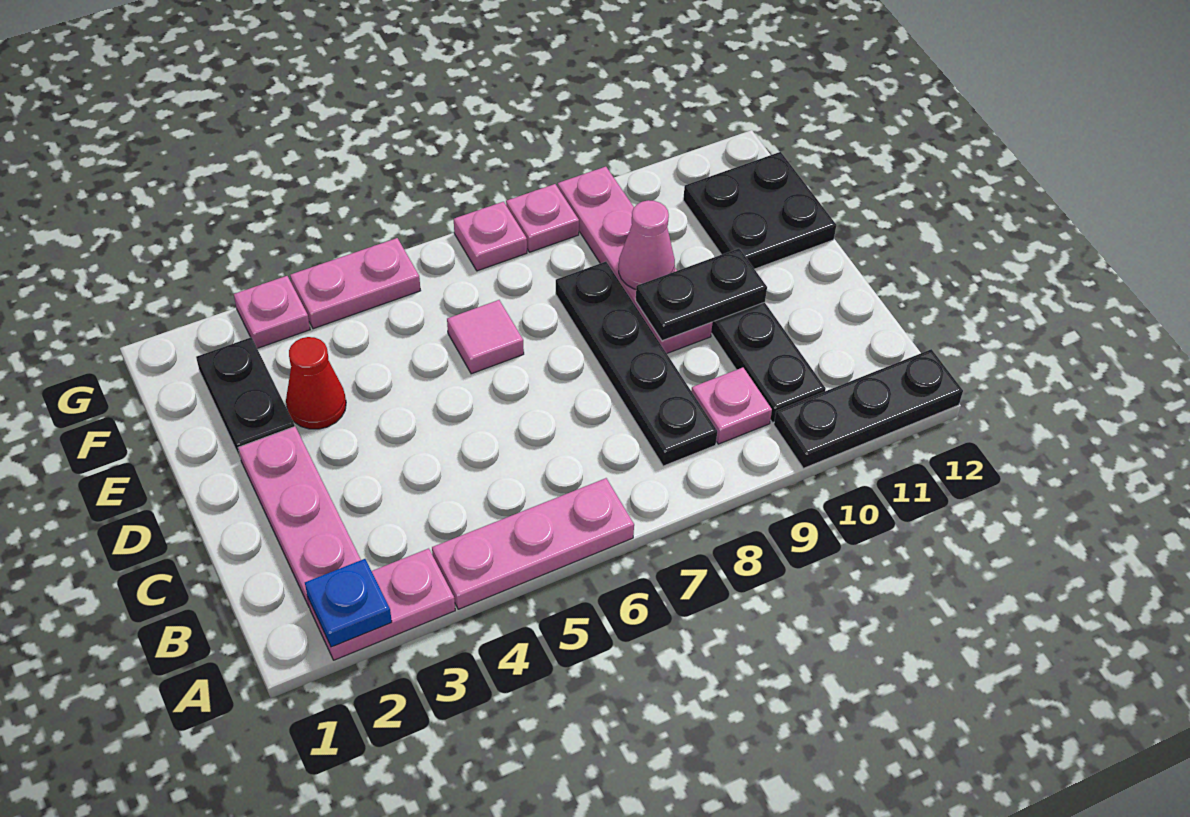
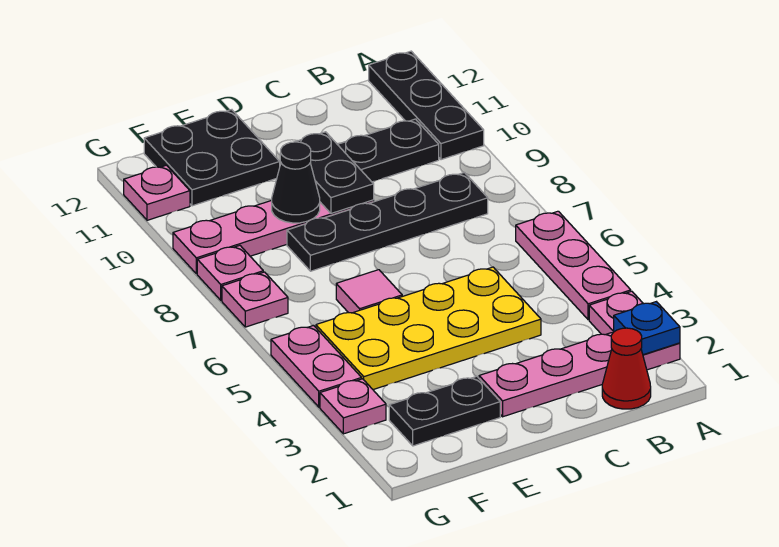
pink 1x1 plate [692,368,772,444] -> pink 1x1 plate moved to [124,165,190,220]
none -> yellow 2x4 plate [316,267,541,390]
red 1x1 cone [286,337,346,429] -> red 1x1 cone moved to [602,328,651,409]
pink 1x1 cone [619,200,675,289] -> black 1x1 cone [272,142,320,223]

